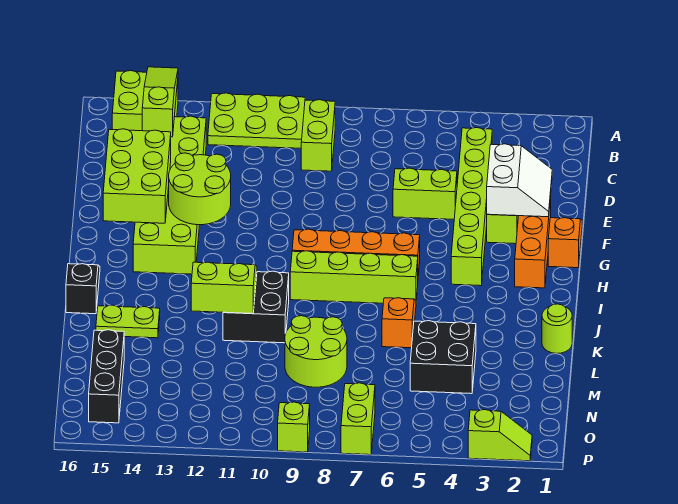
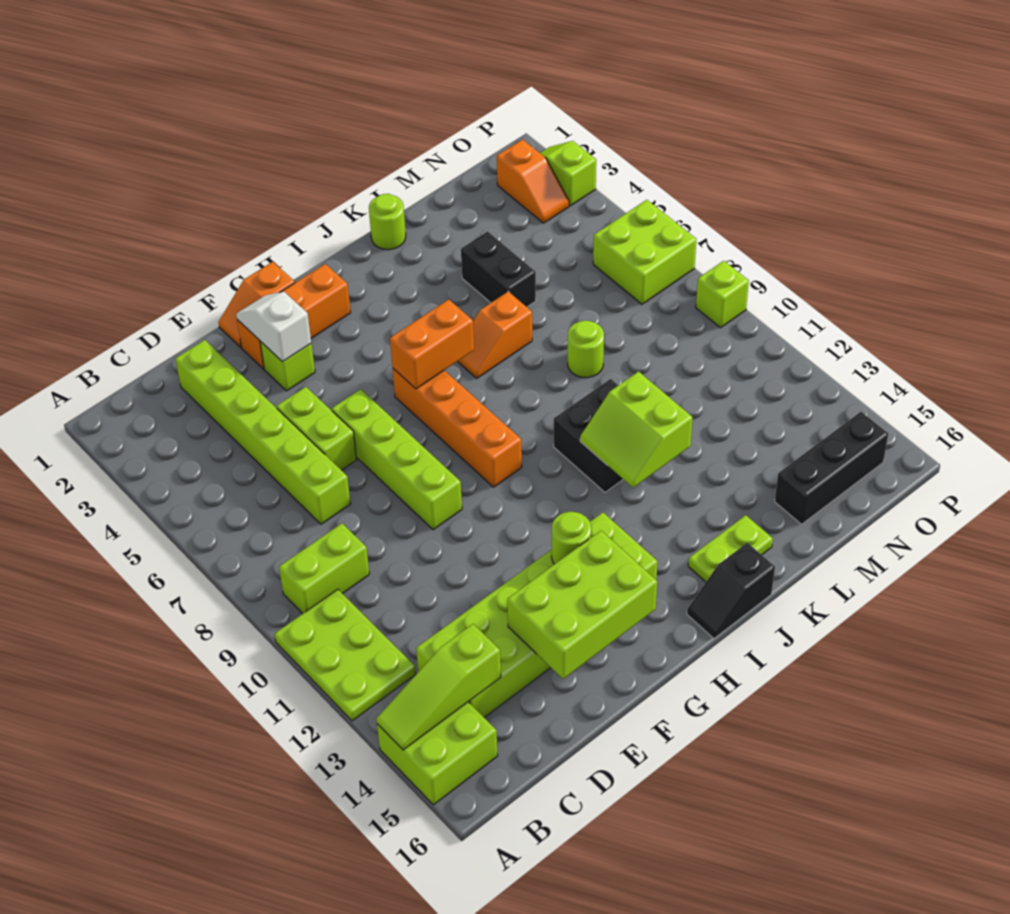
lime 1x6 brick [451,128,492,286] -> lime 1x6 brick turned to [175,340,350,524]
white 2x2 slope [487,144,552,217] -> white 1x2 slope [236,292,311,362]
lime 2x2 round brick [169,153,231,225] -> lime 1x1 round brick [552,512,591,564]
none -> orange 1x2 brick [390,299,474,389]
lime 1x4 brick [290,251,418,303] -> lime 1x4 brick moved to [332,389,462,530]
lime 1x2 plate [96,305,160,338] -> lime 1x2 plate turned to [688,515,773,582]
black 2x2 brick [410,321,476,394] -> black 1x2 brick [461,231,536,307]
lime 2x2 round brick [285,316,347,387] -> lime 1x1 round brick [568,321,604,378]
none -> orange 1x2 slope [497,139,569,223]
lime 1x2 brick [341,383,375,455] -> lime 2x2 brick [593,200,697,304]

